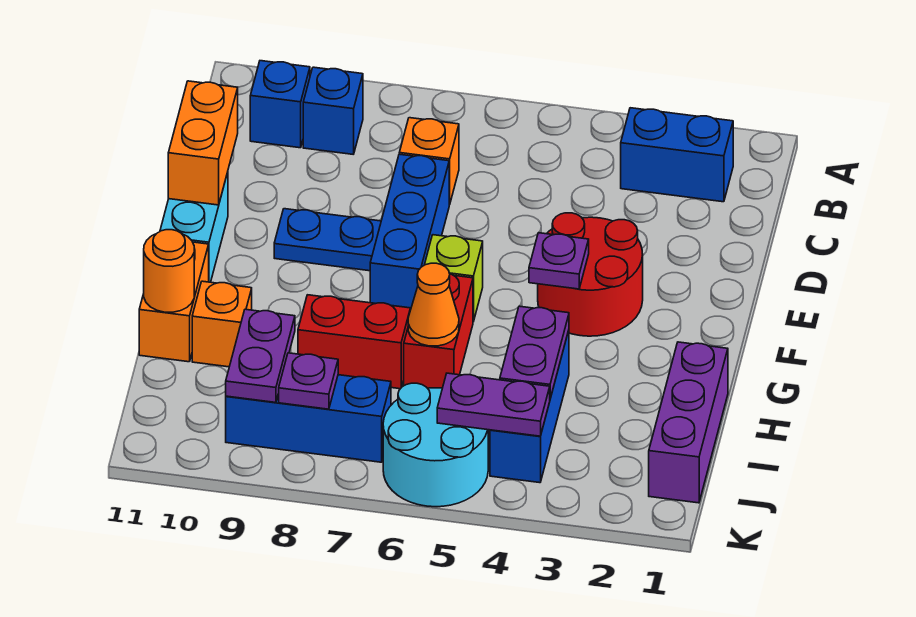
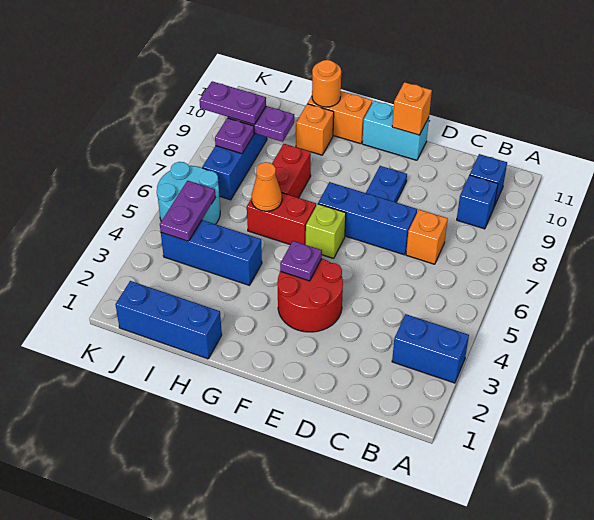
blue 1x2 brick [621,108,733,202] -> blue 1x2 brick turned to [392,314,469,383]
orange 1x2 brick [168,81,238,205] -> orange 1x1 brick [392,82,432,135]
purple 1x3 brick [649,342,728,503] -> blue 1x3 brick [115,281,222,359]
purple 1x2 plate [500,306,569,398] -> purple 1x2 plate moved to [199,81,266,125]

